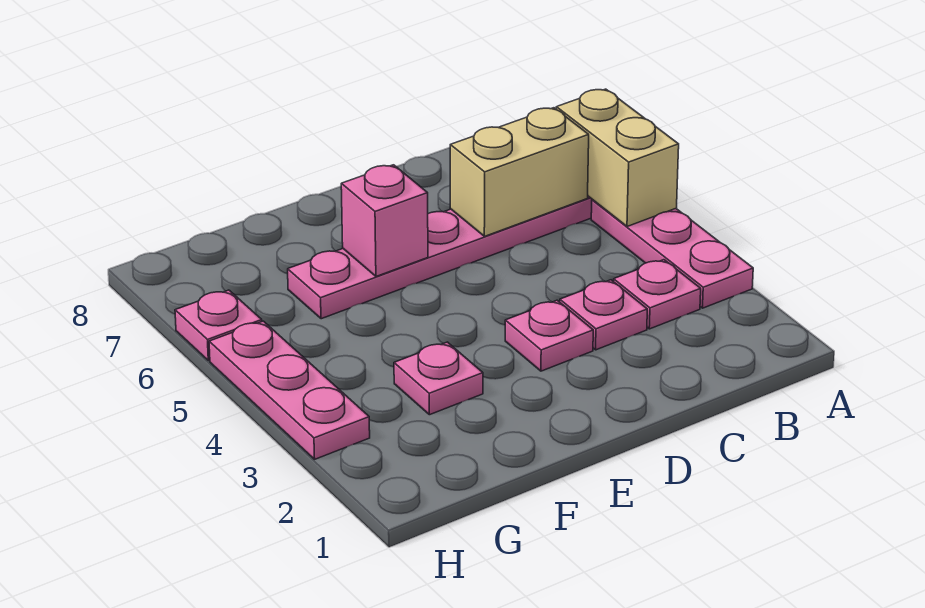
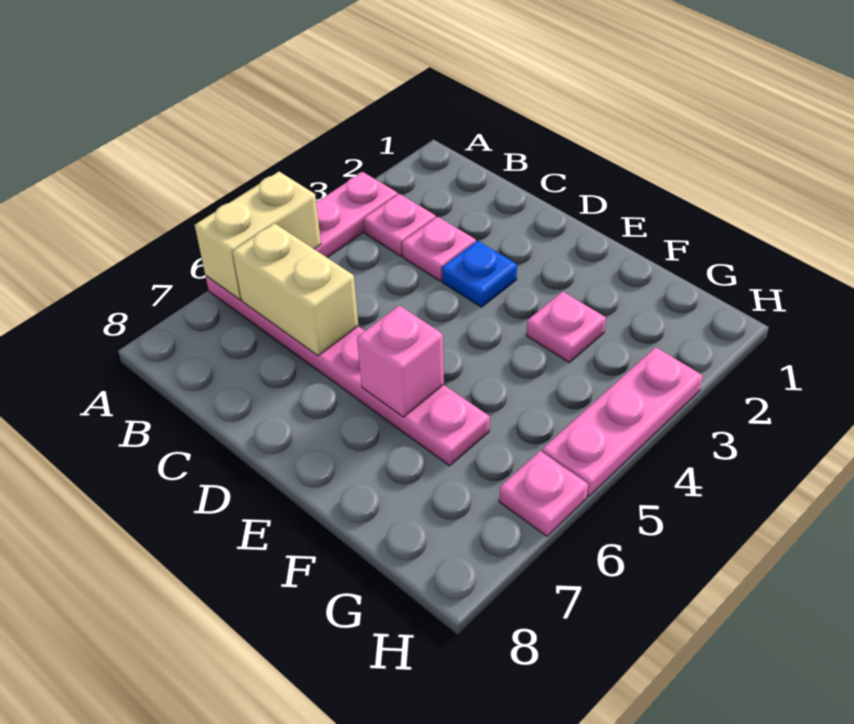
pink 1x1 plate [505,300,593,371] -> blue 1x1 plate [442,241,517,307]

